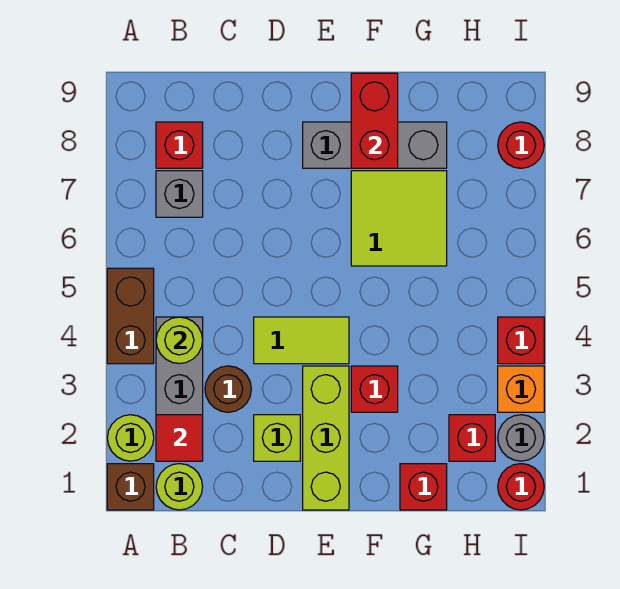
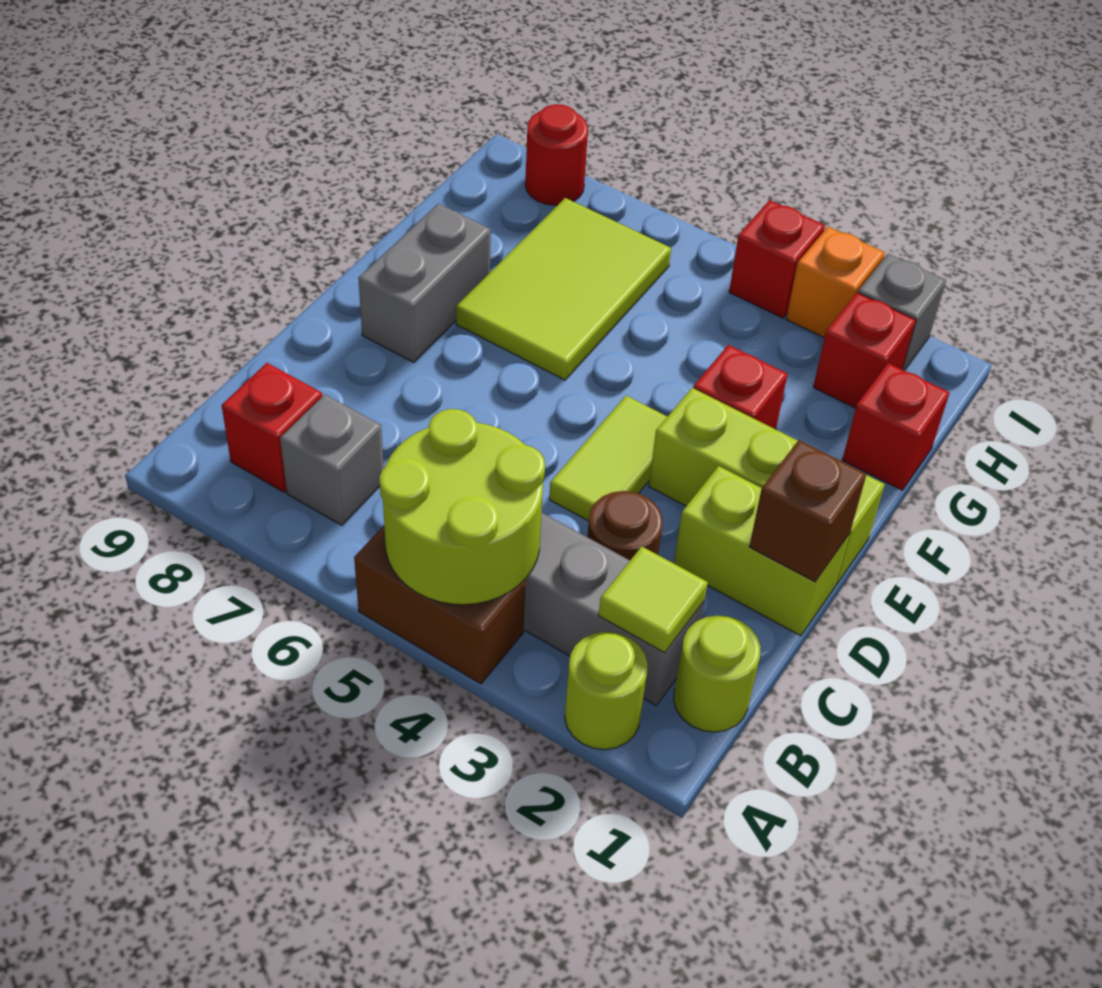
brown 1x1 brick [107,464,154,510] -> brown 1x1 brick moved to [749,440,866,582]
red 1x1 tile [156,415,203,461] -> lime 1x1 tile [599,547,708,653]
lime 1x1 round brick [156,317,203,364] -> lime 2x2 round brick [379,409,545,605]
lime 1x1 brick [254,415,300,461] -> lime 1x2 brick [674,466,850,636]
grey 1x3 brick [303,122,447,168] -> grey 1x2 brick [358,204,491,363]
lime 2x2 tile [351,171,447,266] -> lime 2x3 tile [456,198,671,380]
red 1x2 brick [351,73,398,168] -> none
red 1x1 round brick [498,464,544,510] -> none
grey 1x1 round brick [498,415,544,461] -> grey 1x1 brick [858,254,946,371]

